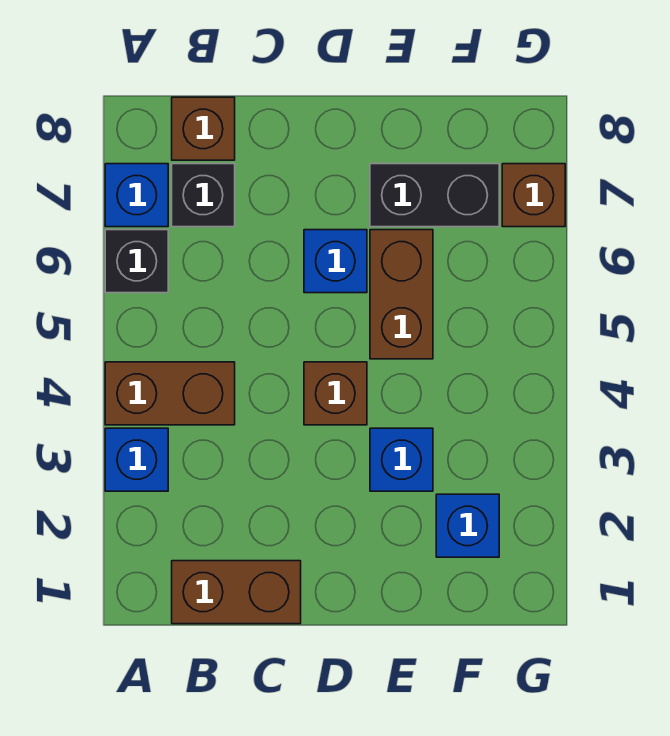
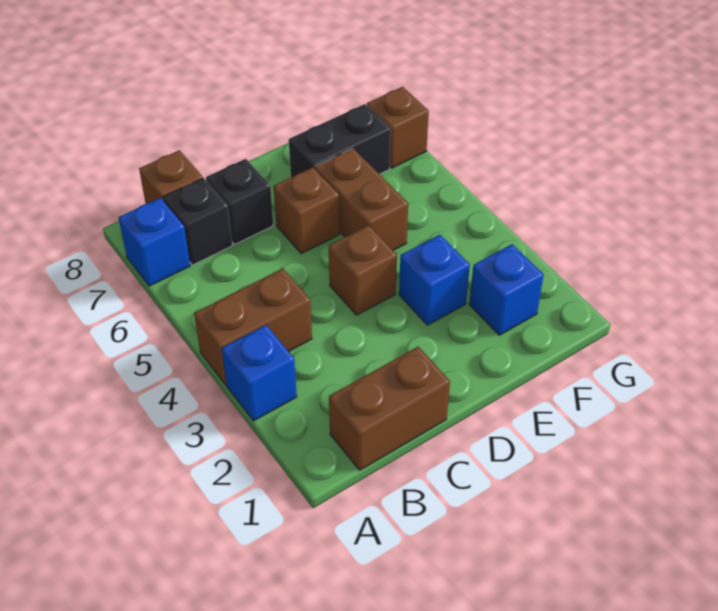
black 1x1 brick [105,230,168,293] -> black 1x1 brick moved to [206,159,273,245]
blue 1x1 brick [304,230,367,293] -> brown 1x1 brick [274,167,340,254]

